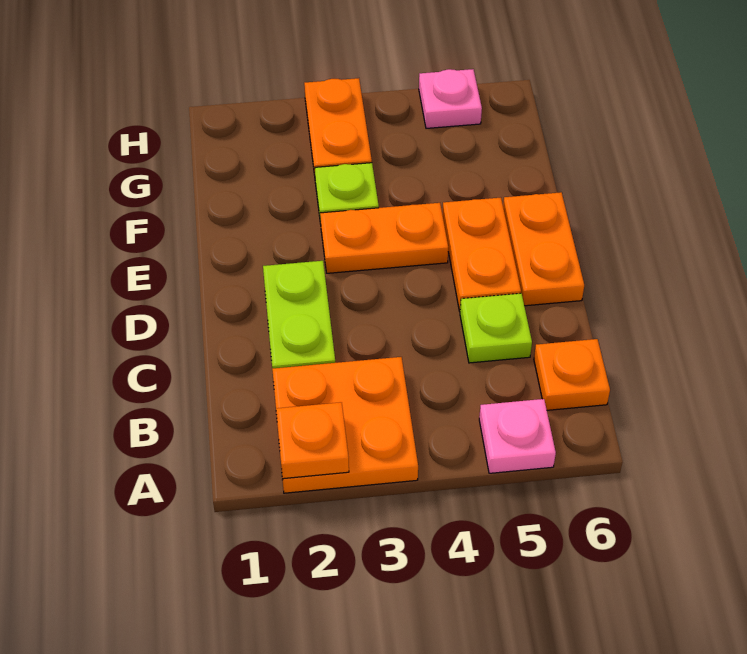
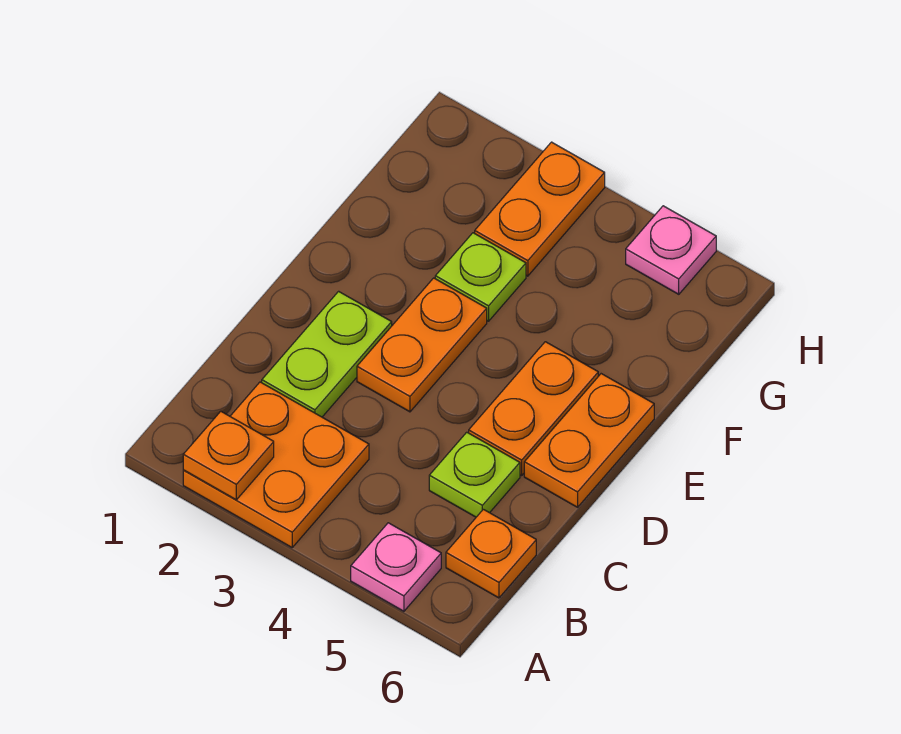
orange 1x2 plate [320,203,448,273] -> orange 1x2 plate turned to [357,278,487,412]

